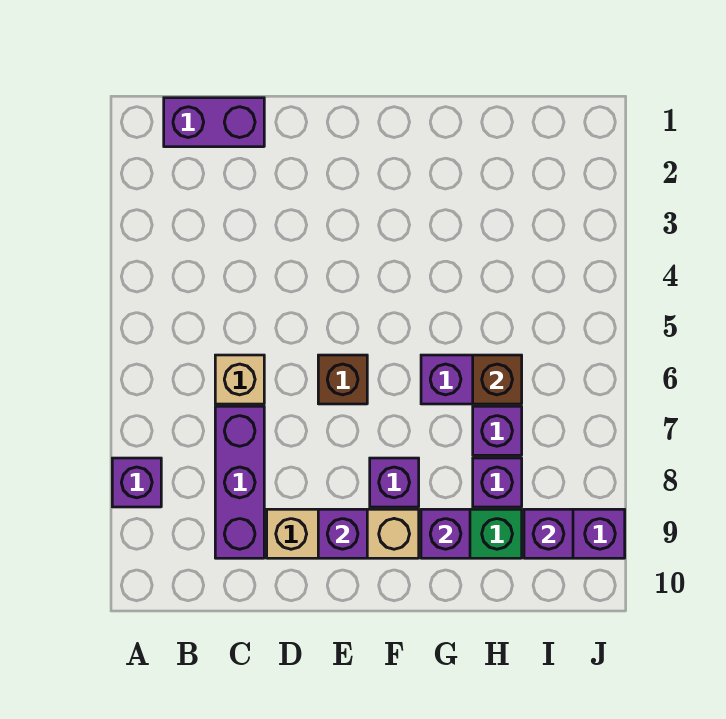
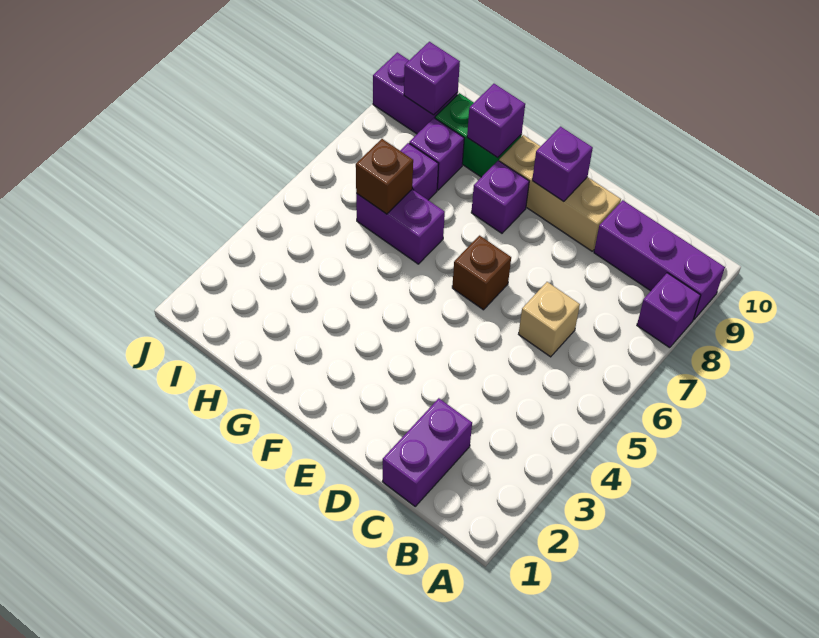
purple 1x2 brick [164,98,264,147] -> purple 1x2 brick turned to [382,398,472,506]
purple 1x3 brick [215,406,264,558] -> purple 1x3 brick turned to [594,200,725,320]

